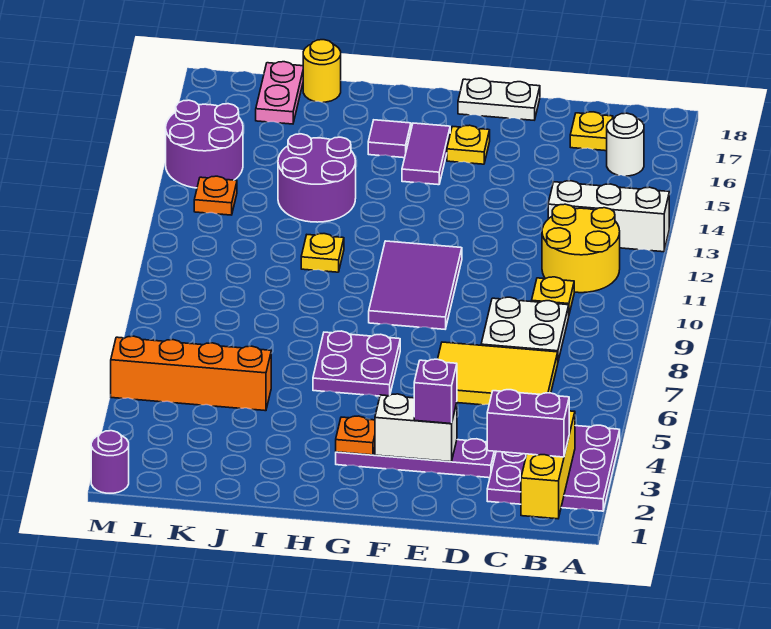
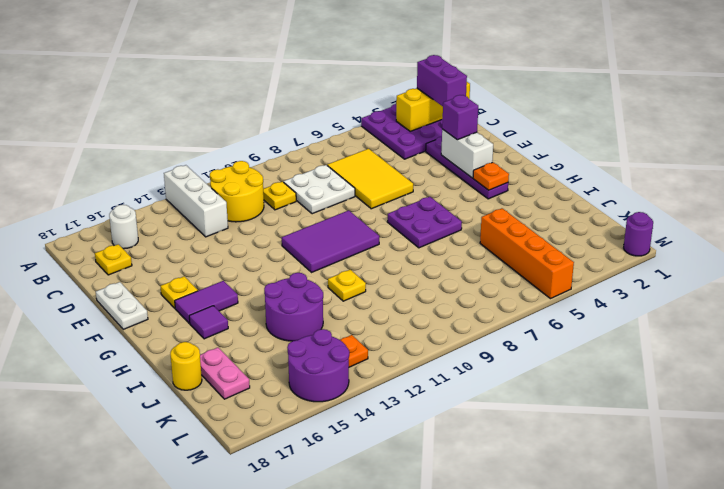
pink 1x2 plate [256,62,303,124] -> pink 1x2 plate turned to [200,348,250,399]

